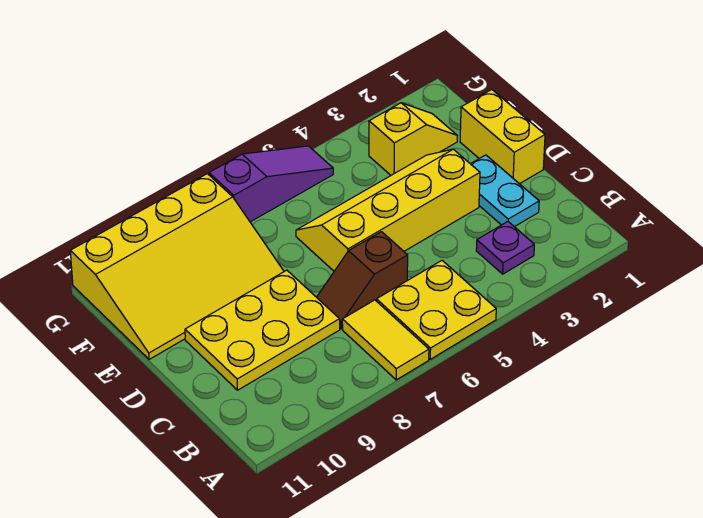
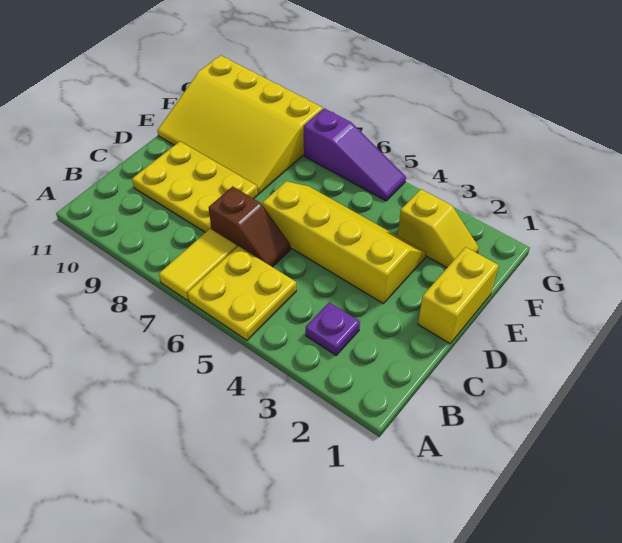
cyan 1x2 plate [471,155,539,227] -> none
brown 1x2 slope [317,232,408,329] -> brown 1x2 slope turned to [209,186,291,267]

